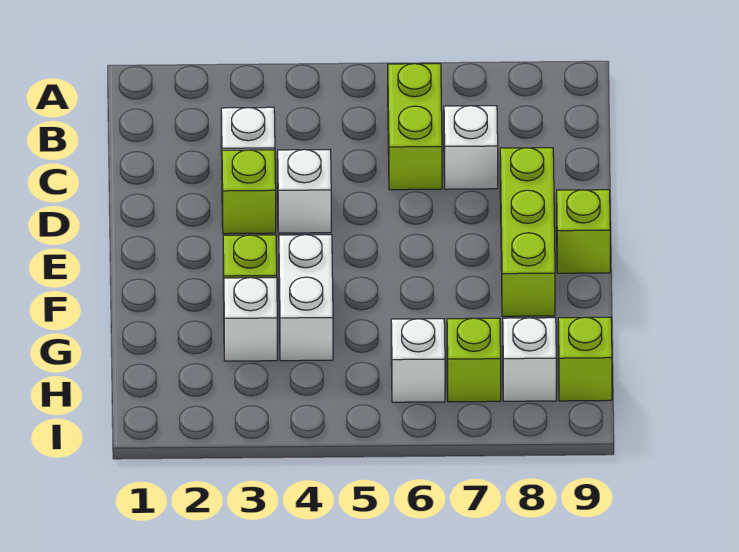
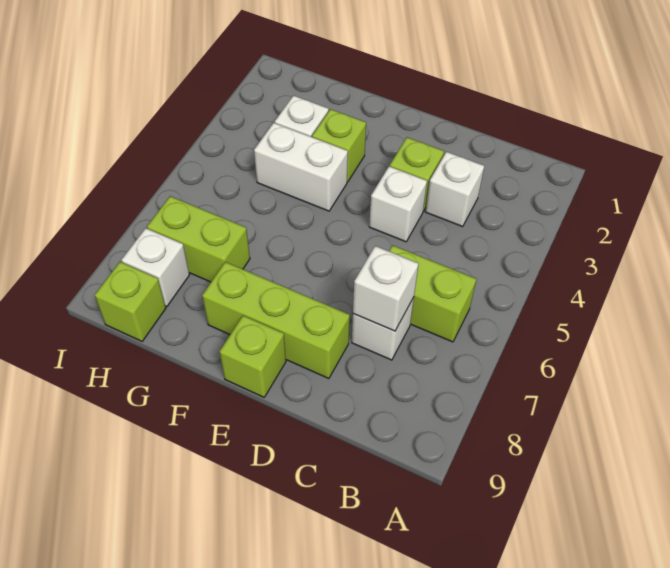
white 1x1 brick [391,319,445,402] -> white 1x1 brick moved to [353,246,419,331]
lime 1x1 brick [447,318,501,402] -> lime 1x2 brick [147,196,250,282]

